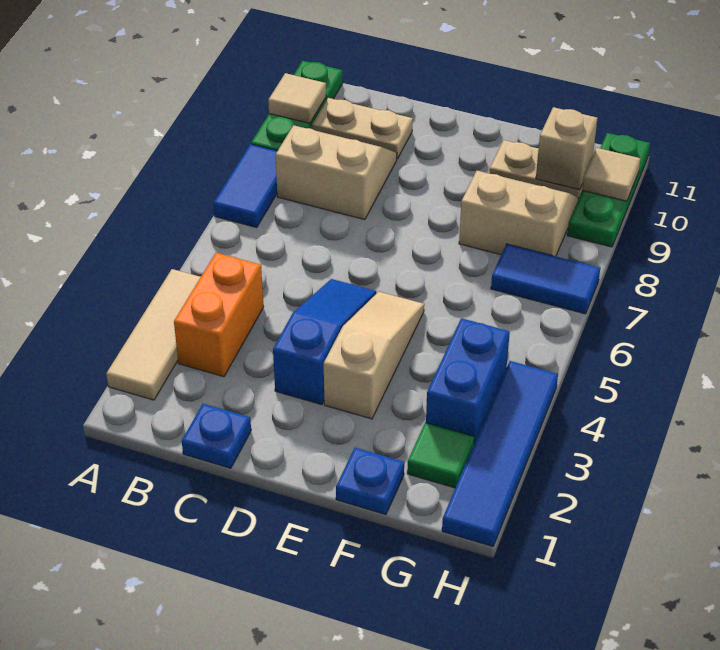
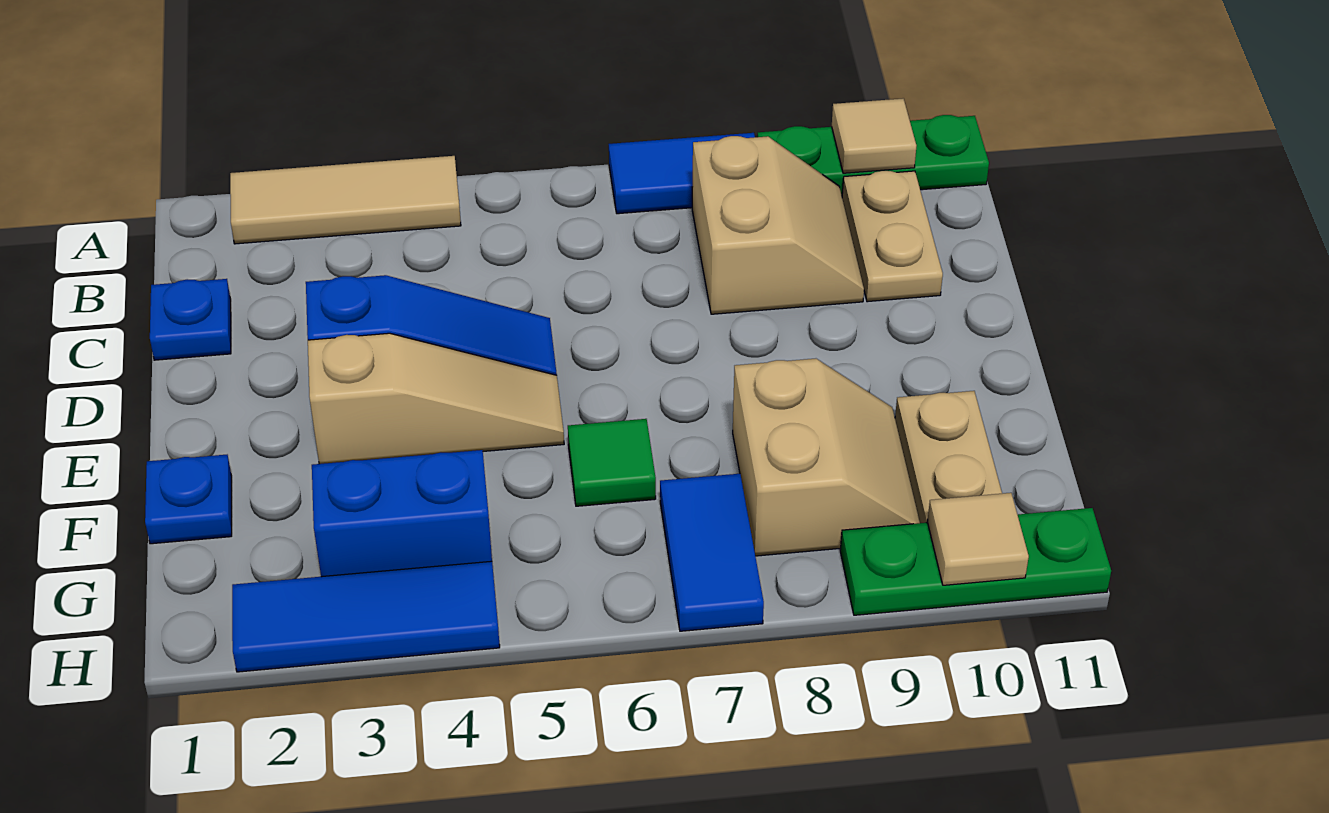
orange 1x2 brick [174,253,264,377] -> none
green 1x1 tile [407,423,474,488] -> green 1x1 tile moved to [568,419,656,506]
tan 1x1 brick [536,107,597,190] -> none
blue 1x4 tile [442,361,558,546] -> blue 1x3 tile [232,561,500,672]

